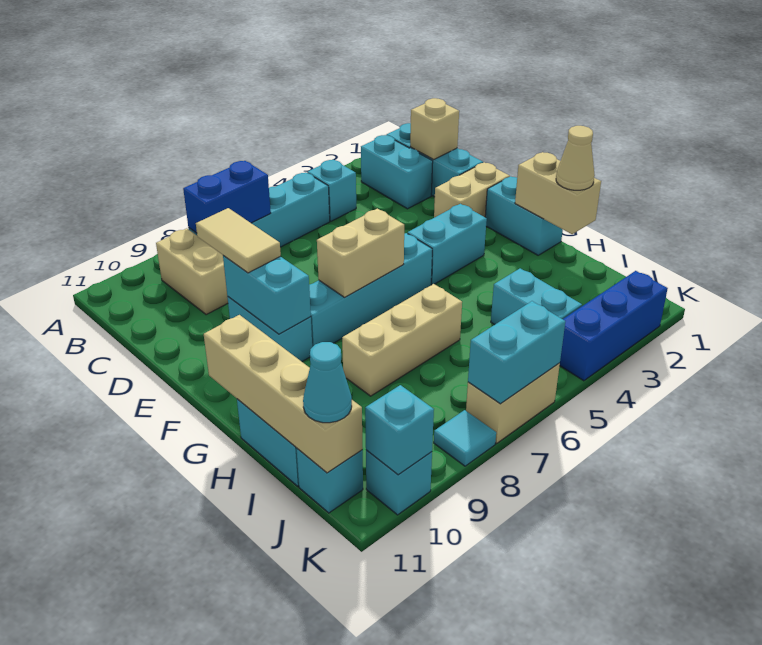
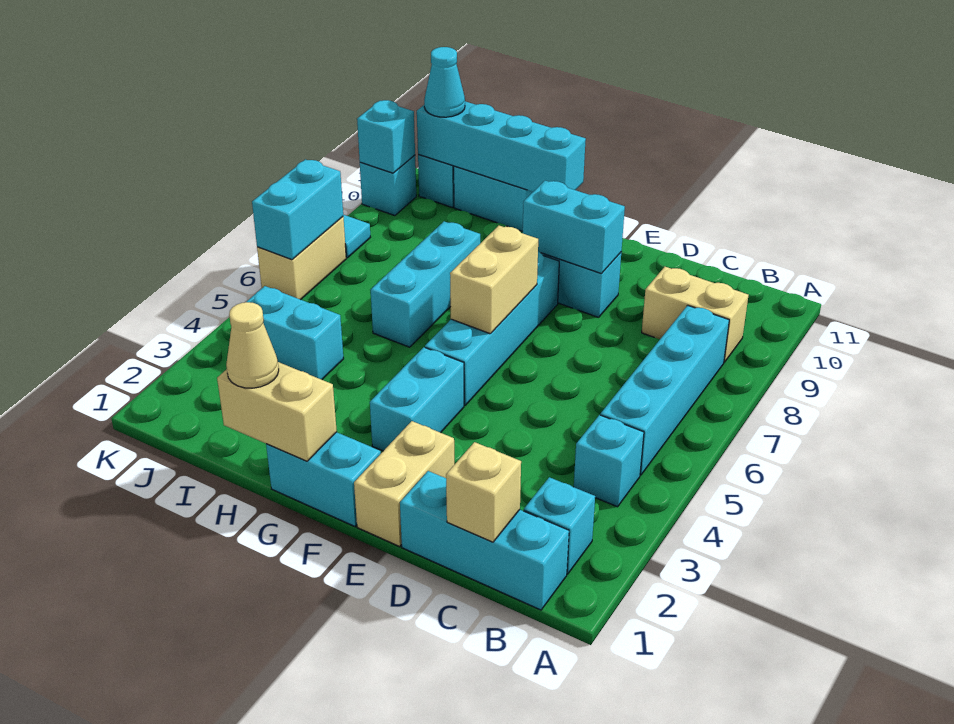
cyan 1x2 brick [361,135,433,209] -> cyan 1x1 brick [524,477,595,574]
blue 1x2 brick [183,161,271,233] -> none
tan 1x2 tile [196,208,281,273] -> none
tan 1x4 brick [204,315,363,473] -> cyan 1x4 brick [417,101,586,192]
tan 1x3 brick [342,284,462,396] -> cyan 1x3 brick [371,221,480,347]
blue 1x3 brick [560,271,668,381] -> none

